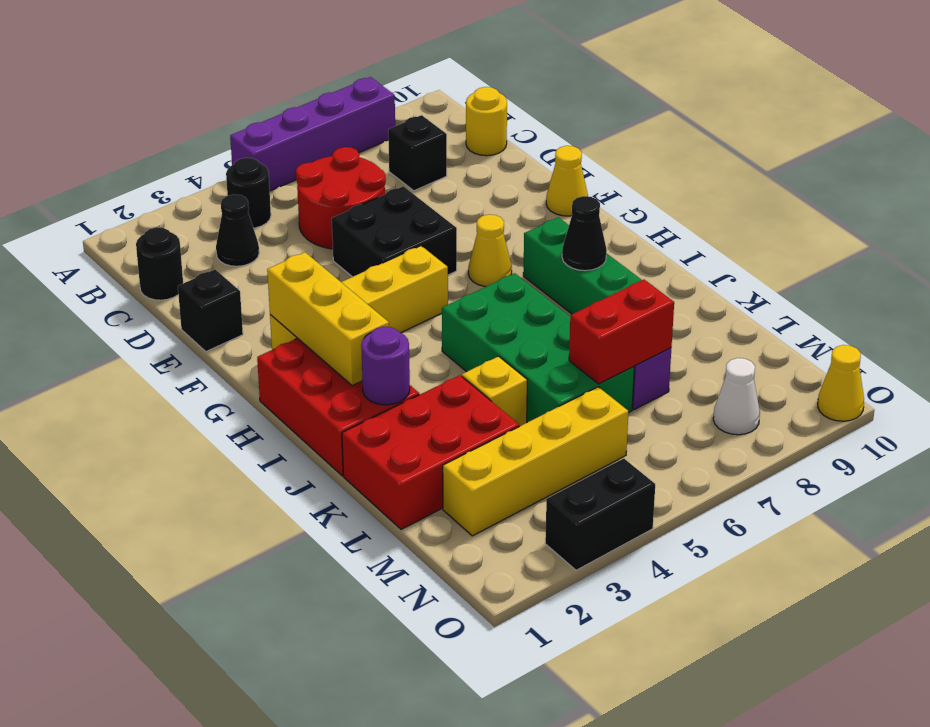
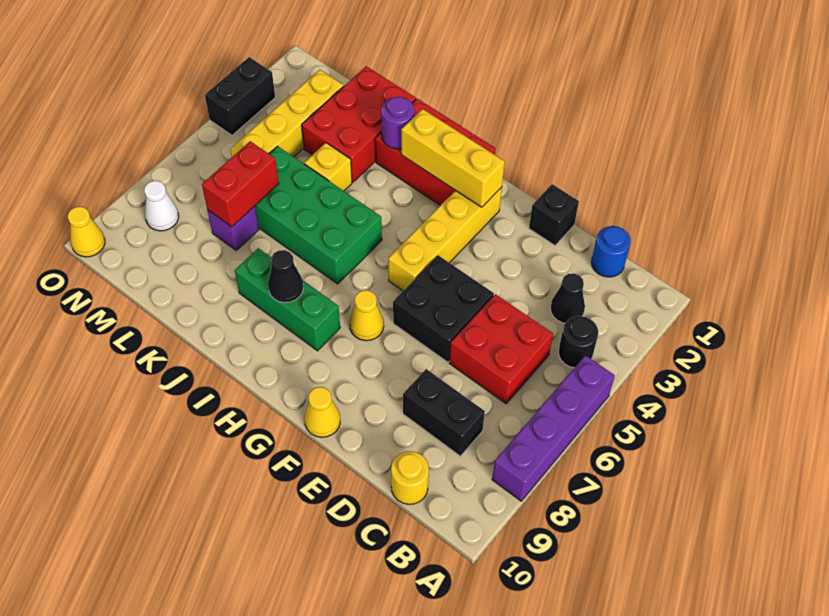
black 1x1 round brick [136,227,183,300] -> blue 1x1 round brick [591,226,631,277]
red 2x2 round brick [296,147,386,249] -> red 2x2 brick [449,294,553,404]
black 1x1 brick [388,115,447,191] -> black 1x2 brick [403,369,485,456]

